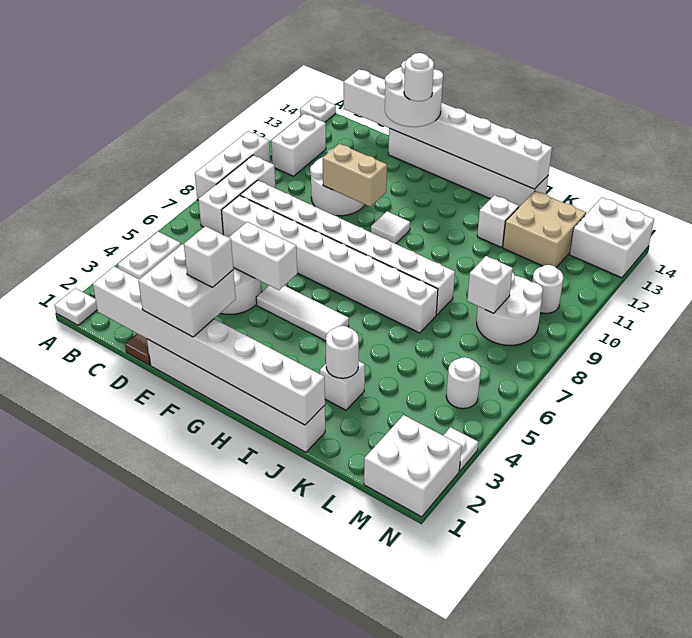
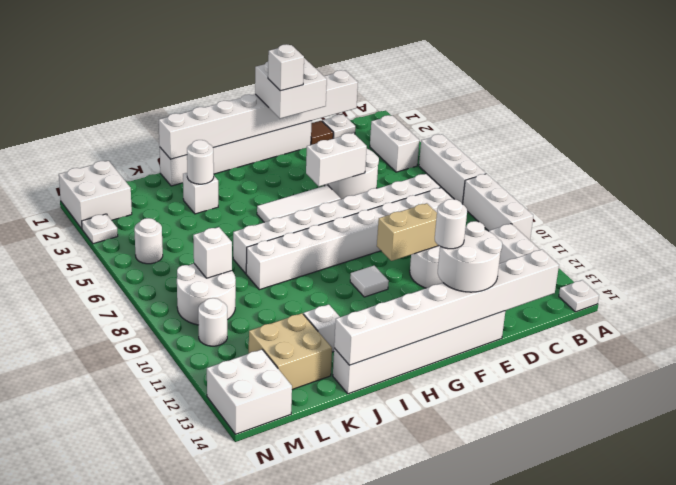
white 1x1 plate [55,288,97,325] -> white 1x1 plate moved to [322,114,355,139]
white 1x3 brick [198,155,275,235] -> white 1x3 brick moved to [419,134,486,204]

